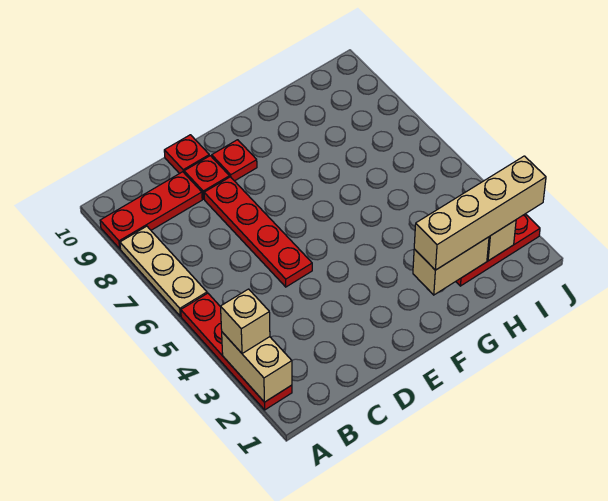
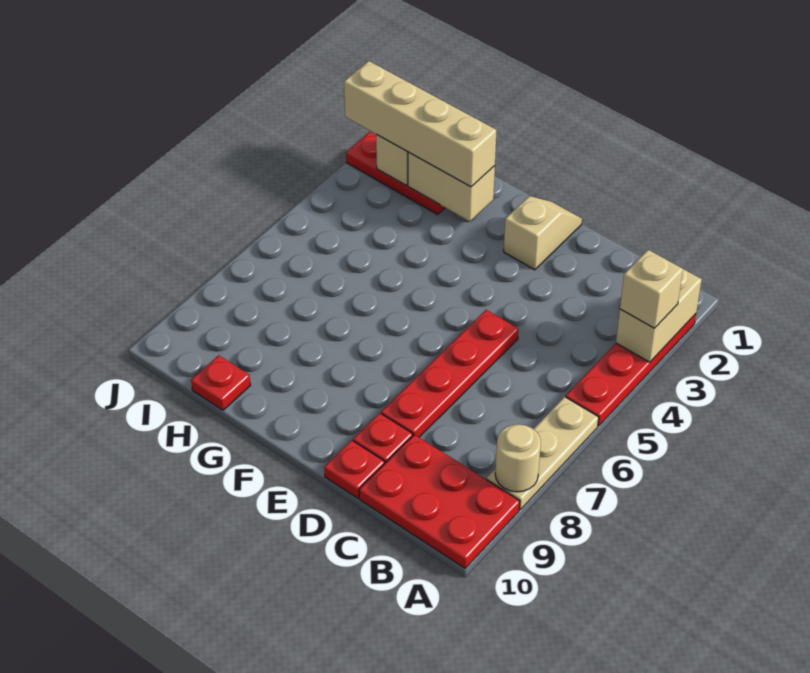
none -> tan 1x1 round brick [495,424,541,492]
red 1x3 plate [100,172,202,249] -> red 2x3 plate [359,435,520,568]
none -> tan 1x2 slope [504,196,582,270]
red 1x1 plate [212,140,257,181] -> red 1x1 plate moved to [191,355,250,410]

